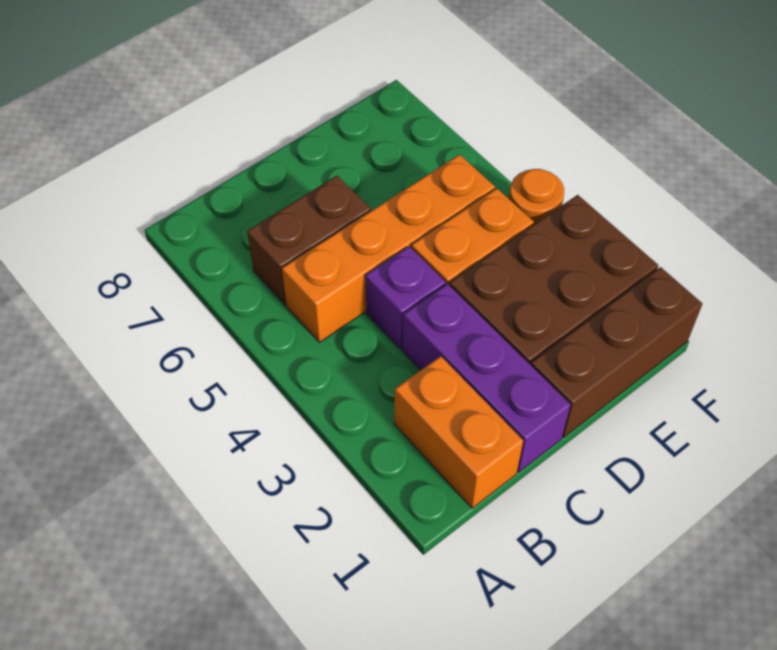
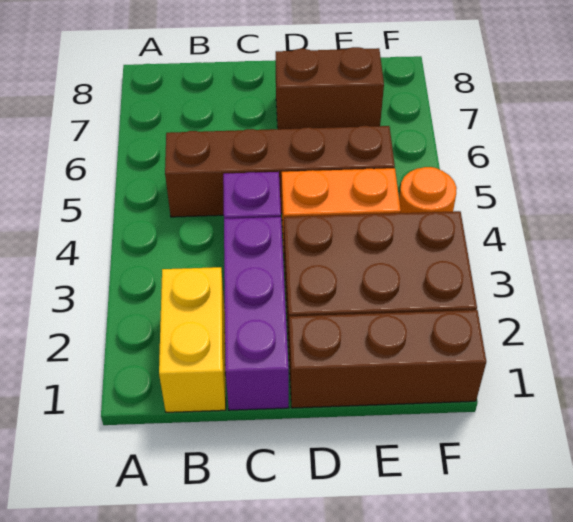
orange 1x2 brick [394,356,523,508] -> yellow 1x2 brick [159,267,226,412]
orange 1x4 brick [282,155,495,342] -> brown 1x4 brick [165,126,395,217]
brown 1x2 brick [247,176,371,305] -> brown 1x2 brick moved to [276,47,384,129]

